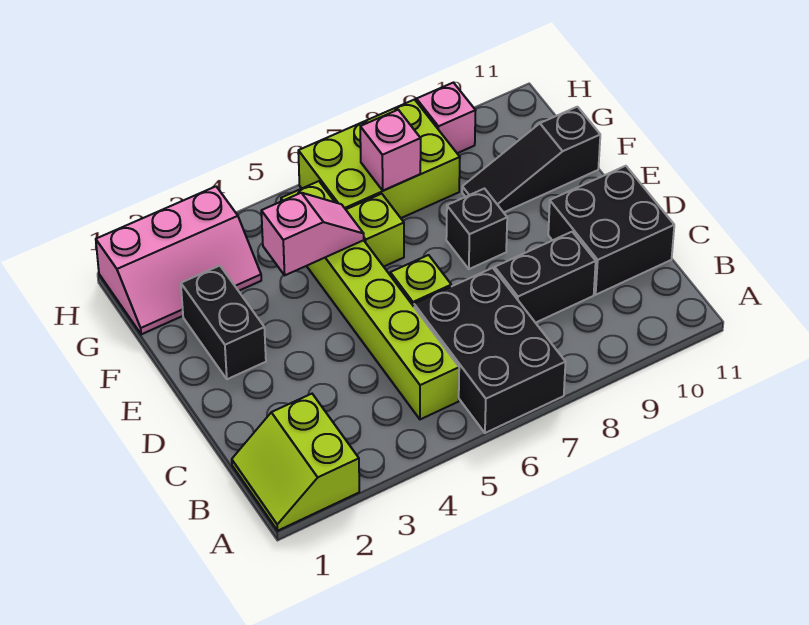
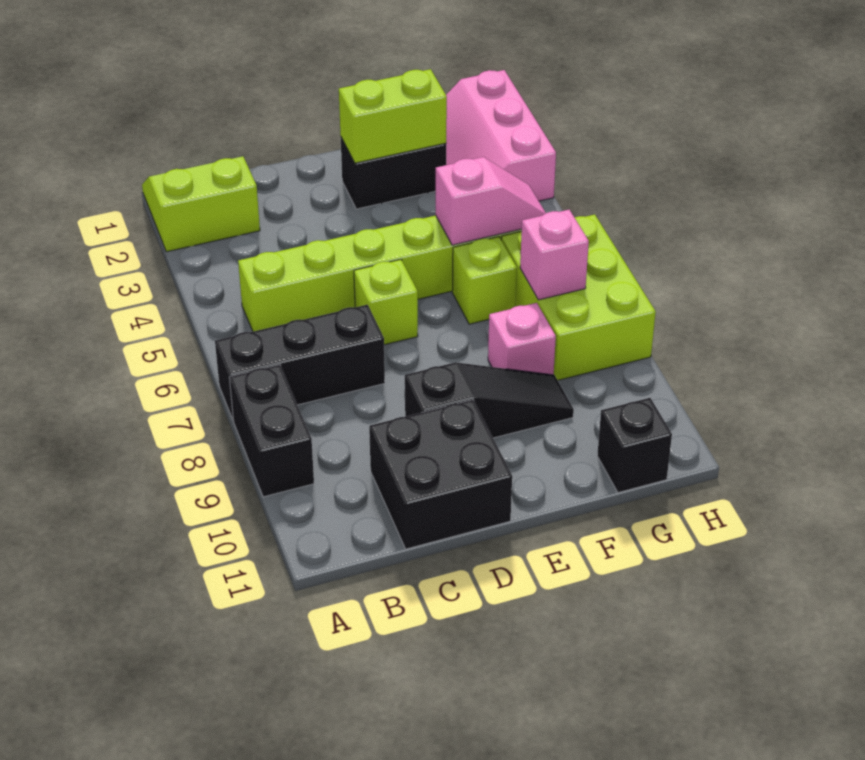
black 2x3 brick [414,268,566,433] -> black 1x3 brick [215,305,385,420]
black 1x2 brick [495,232,596,323] -> black 1x2 brick moved to [229,365,314,497]
none -> lime 1x2 brick [339,69,447,163]
black 1x1 brick [446,189,507,269] -> black 1x1 brick moved to [597,398,672,493]
pink 1x2 slope [261,193,364,275] -> pink 1x2 slope turned to [436,157,546,245]
black 1x3 slope [462,107,600,212] -> black 1x3 slope turned to [405,362,574,438]
pink 1x1 brick [416,83,476,153] -> pink 1x1 brick moved to [488,303,556,375]

